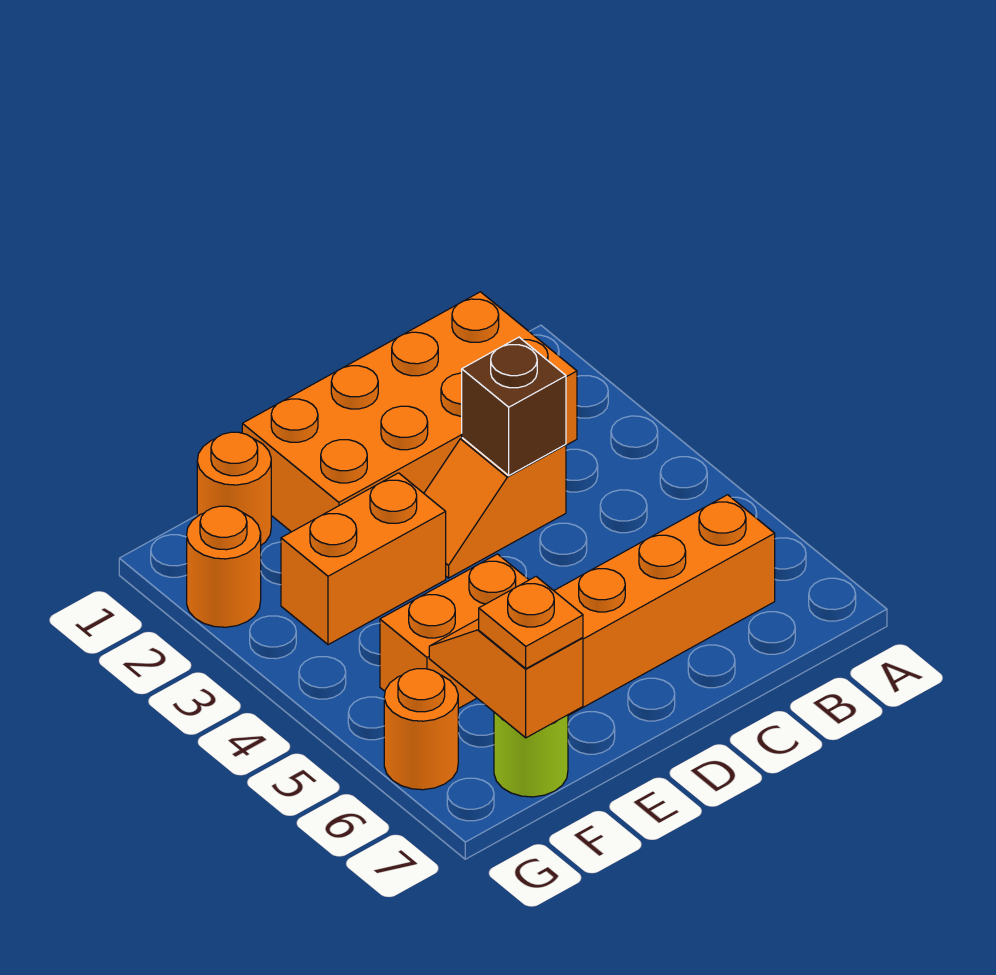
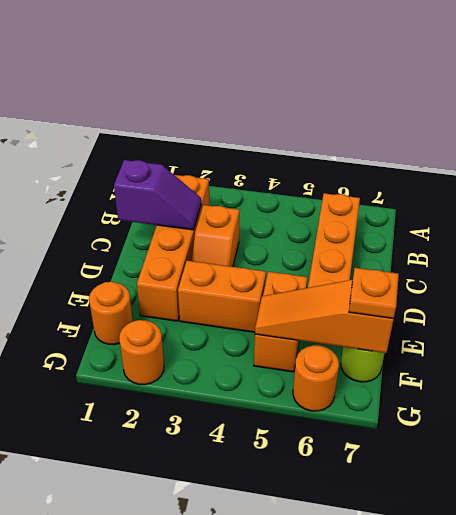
orange 2x4 brick [242,292,577,532] -> orange 1x4 brick [137,175,209,321]
none -> purple 1x2 slope [114,160,201,230]
brown 1x1 brick [462,337,566,475] -> none
orange 1x2 brick [281,473,446,645] -> orange 1x2 brick turned to [178,261,266,332]
orange 1x2 slope [429,619,583,738] -> orange 1x3 slope [255,280,394,353]

